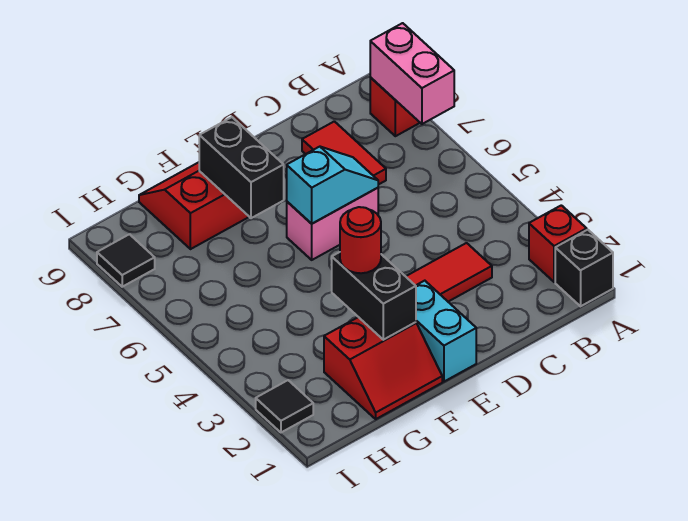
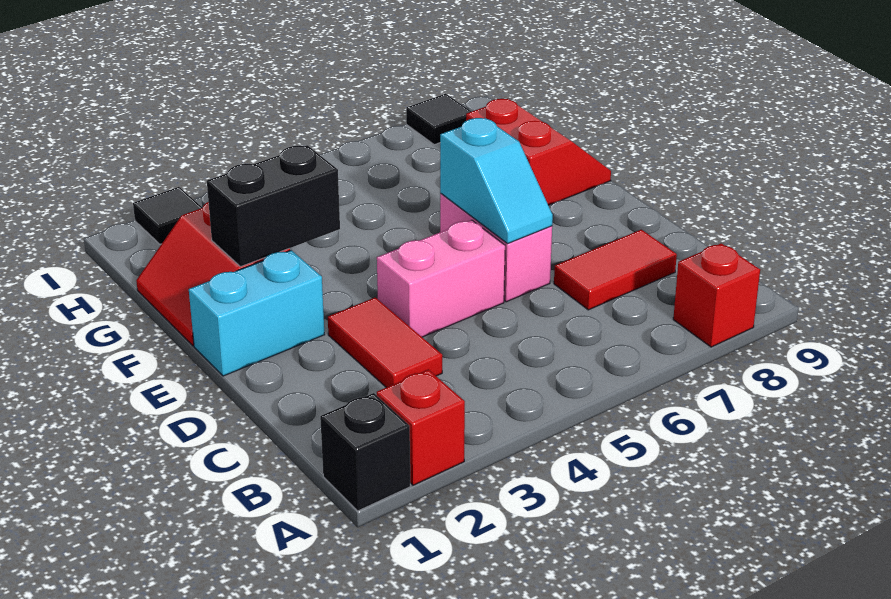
pink 1x2 brick [370,23,454,124] -> pink 1x2 brick moved to [377,220,505,337]
red 1x1 round brick [340,207,381,273] -> none
black 1x2 brick [199,117,284,218] -> none

